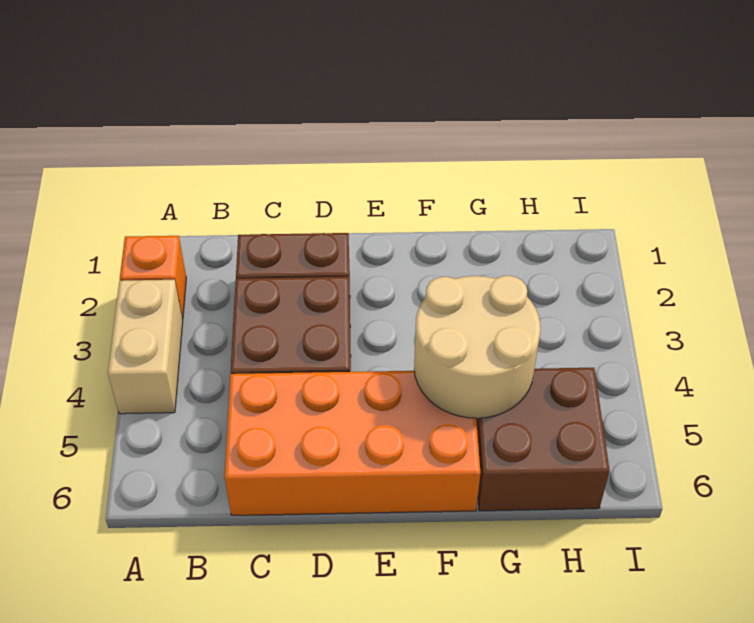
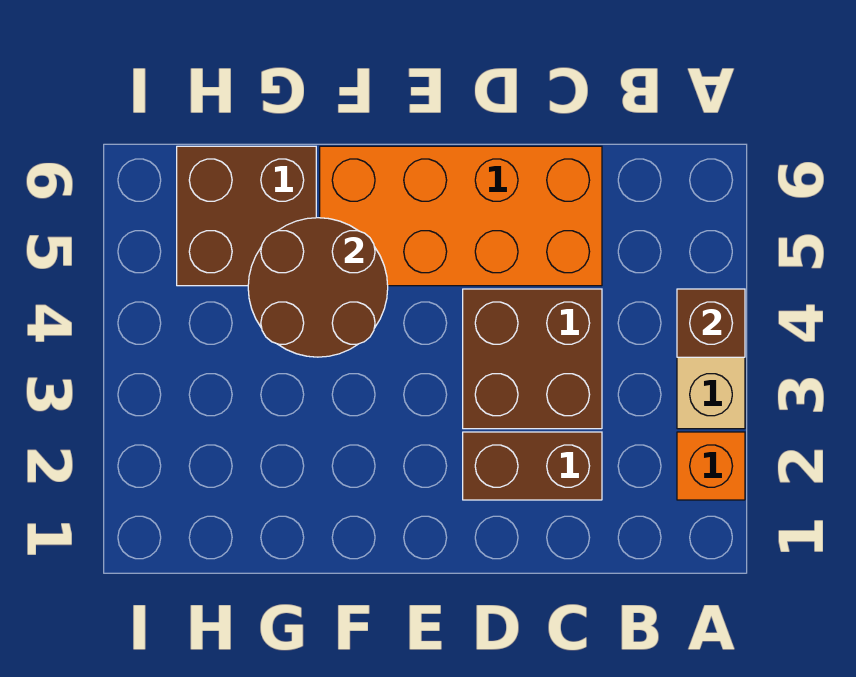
none -> brown 1x1 brick [677,289,745,357]
tan 2x2 round brick [414,276,541,418] -> brown 2x2 round brick [248,218,388,357]

